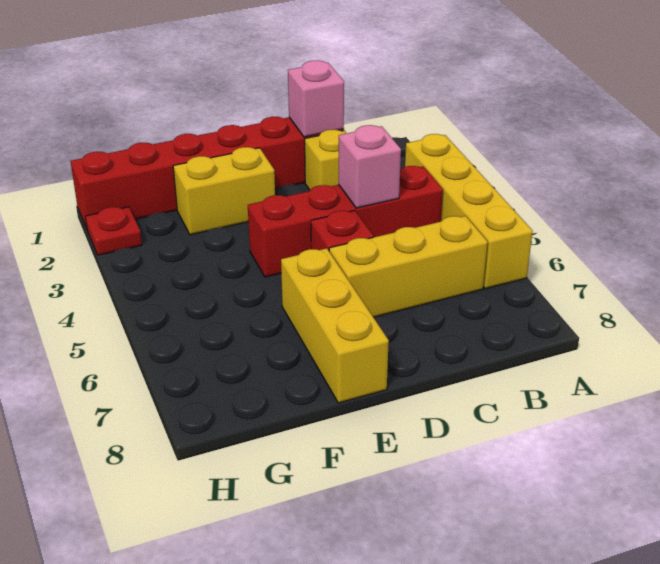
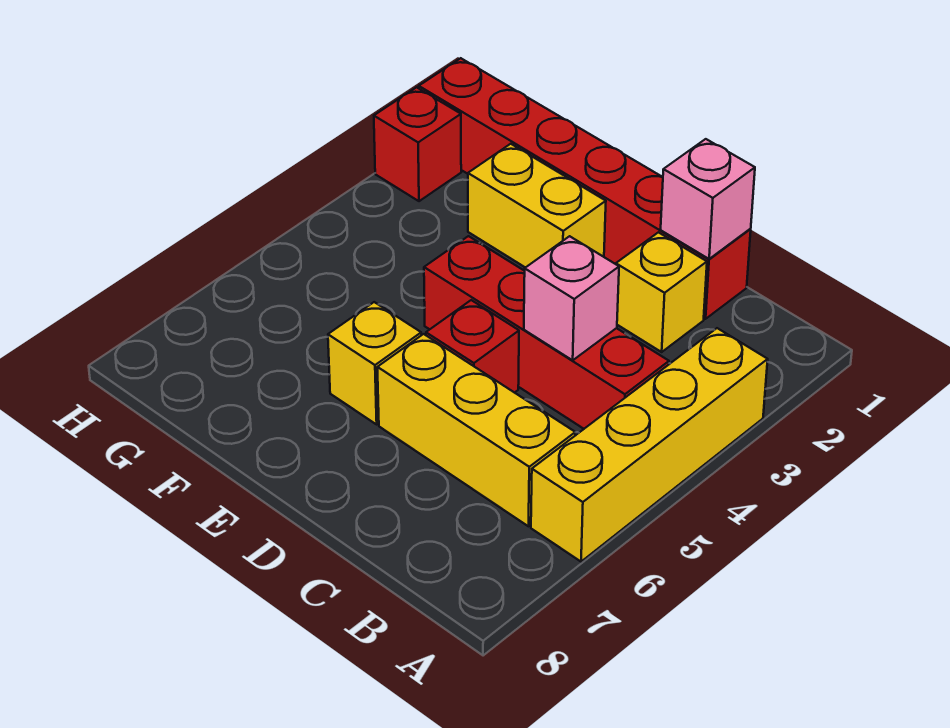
yellow 1x3 brick [281,248,389,403] -> yellow 1x1 brick [328,302,421,424]
red 1x1 plate [85,207,142,255] -> red 1x1 brick [374,87,461,201]

